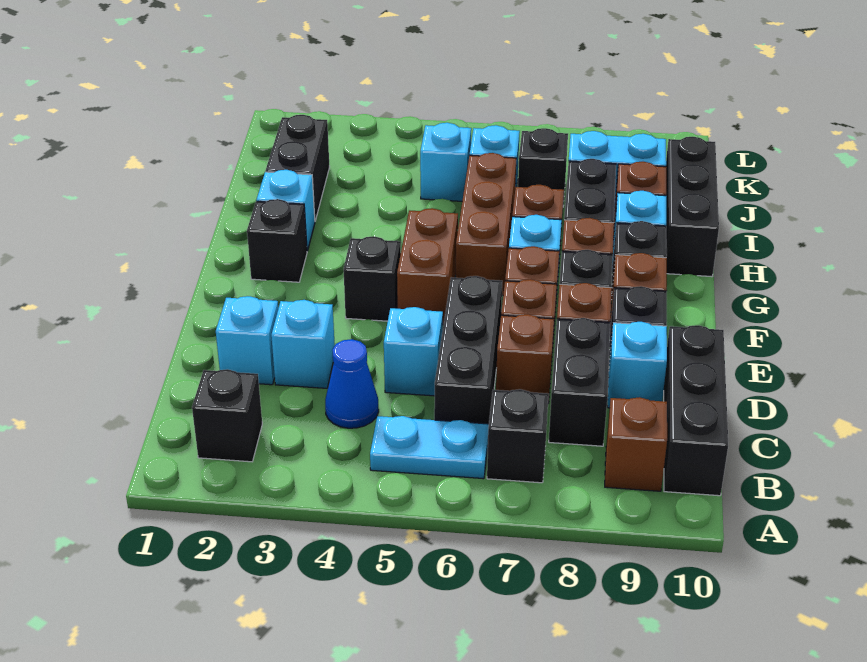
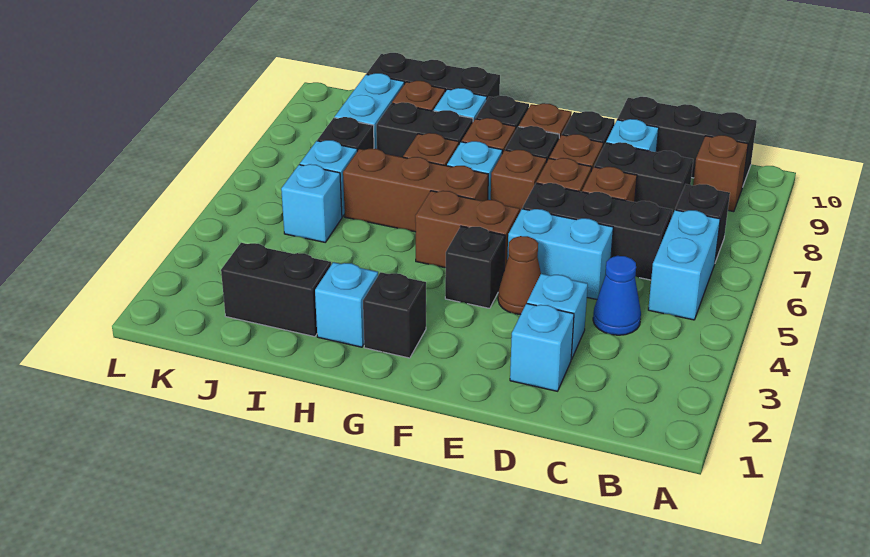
black 1x1 brick [192,369,262,462] -> none
cyan 1x2 plate [370,416,489,479] -> cyan 1x2 brick [648,210,720,320]
cyan 1x1 brick [384,307,443,396] -> cyan 1x2 brick [507,209,613,299]
none -> brown 1x1 cone [498,236,541,315]

